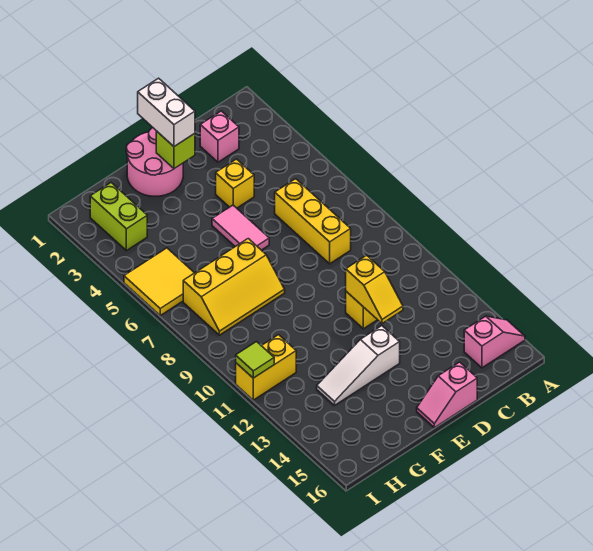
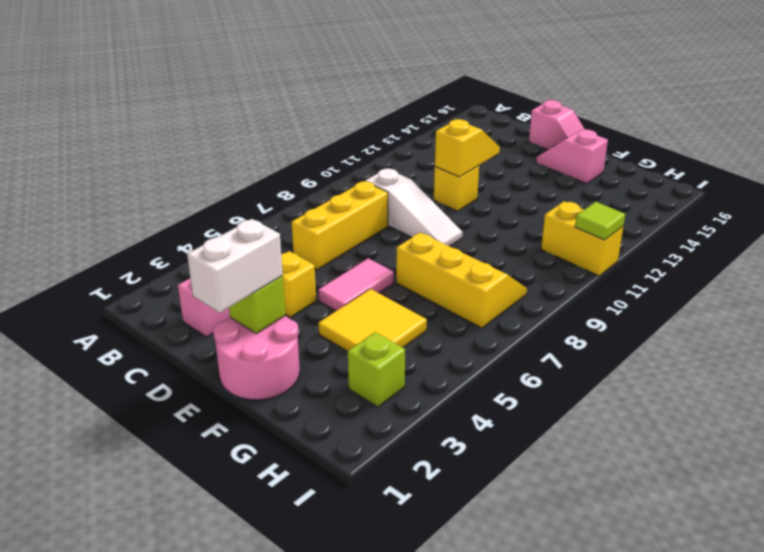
pink 1x2 slope [464,316,525,368] -> pink 1x2 slope moved to [536,130,608,184]
white 1x3 slope [317,326,400,405] -> white 1x3 slope moved to [365,169,462,246]
lime 1x2 brick [90,183,147,251] -> lime 1x1 brick [348,332,405,407]
yellow 2x2 tile [124,248,194,315] -> yellow 2x2 tile moved to [318,289,427,351]

